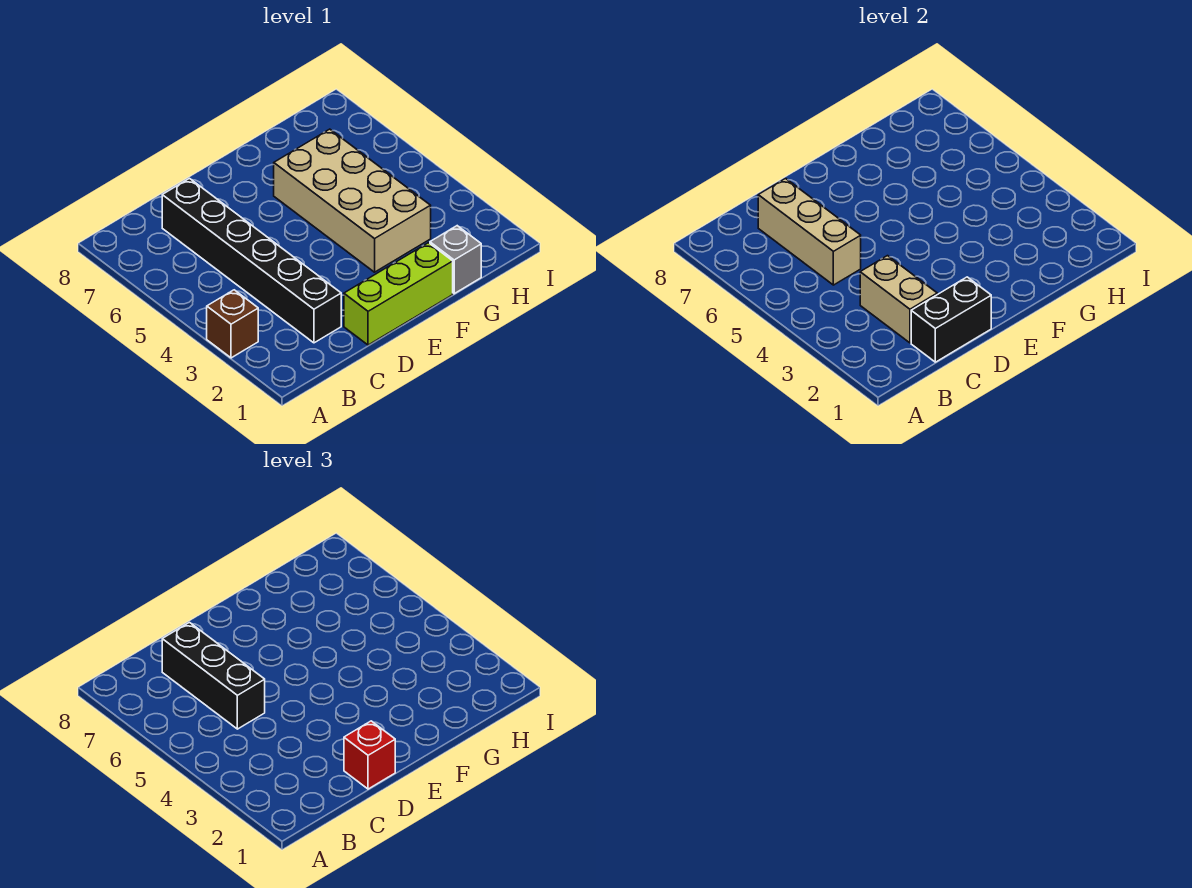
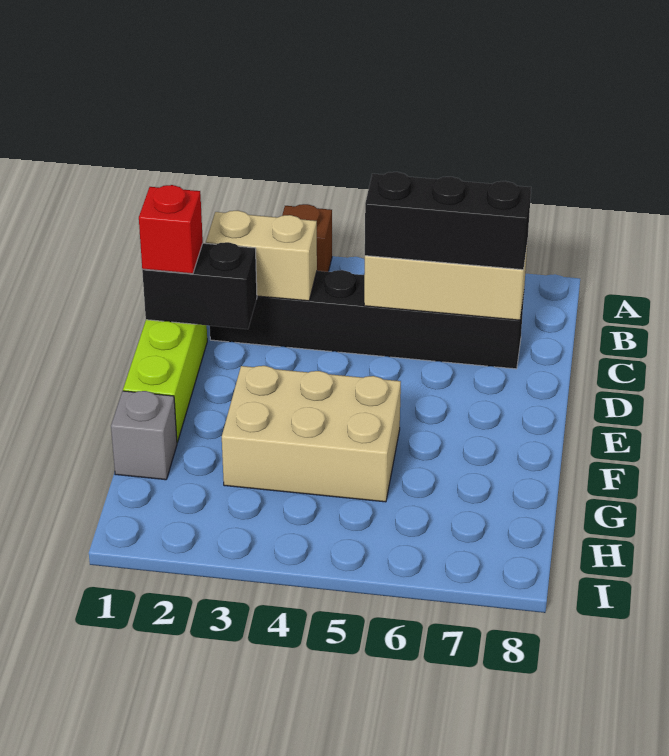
black 1x2 brick [911,277,991,362] -> black 1x2 brick turned to [142,242,257,329]
tan 2x4 brick [274,129,431,272] -> tan 2x3 brick [222,366,401,502]

